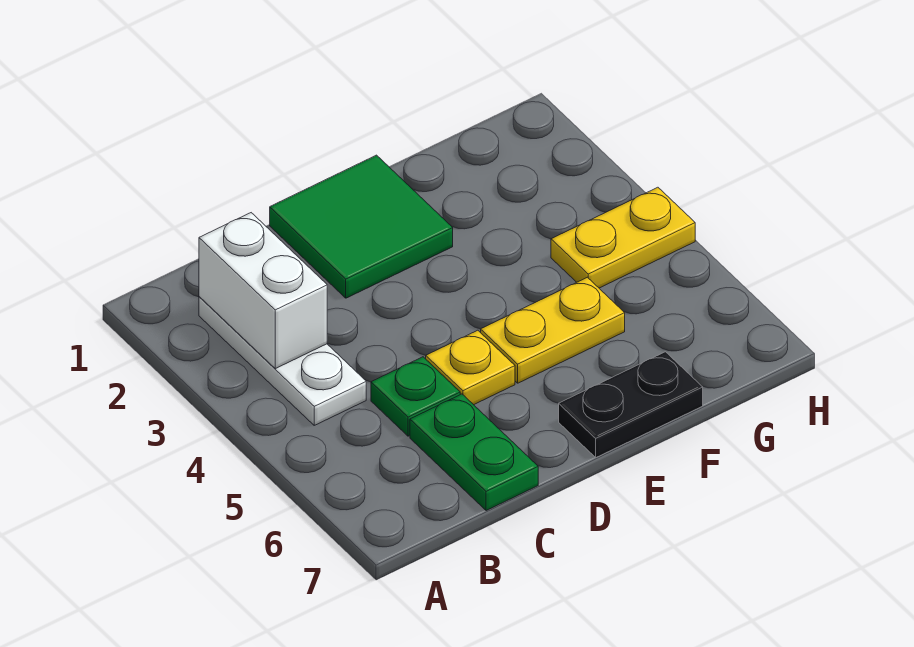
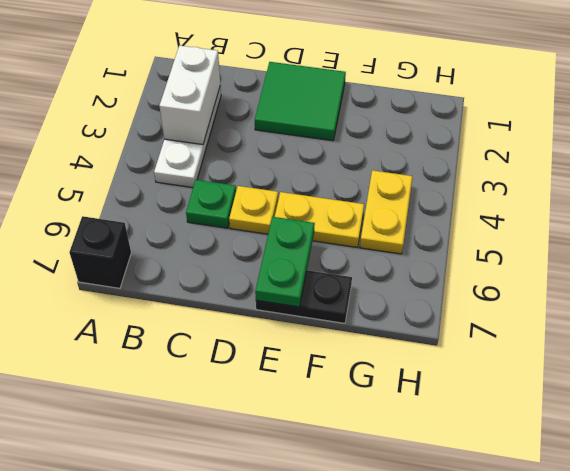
none -> black 1x1 brick [69,216,131,288]
green 1x2 plate [410,394,538,511] -> green 1x2 plate moved to [255,217,315,307]
yellow 1x2 plate [551,187,695,288] -> yellow 1x2 plate turned to [360,170,413,254]

